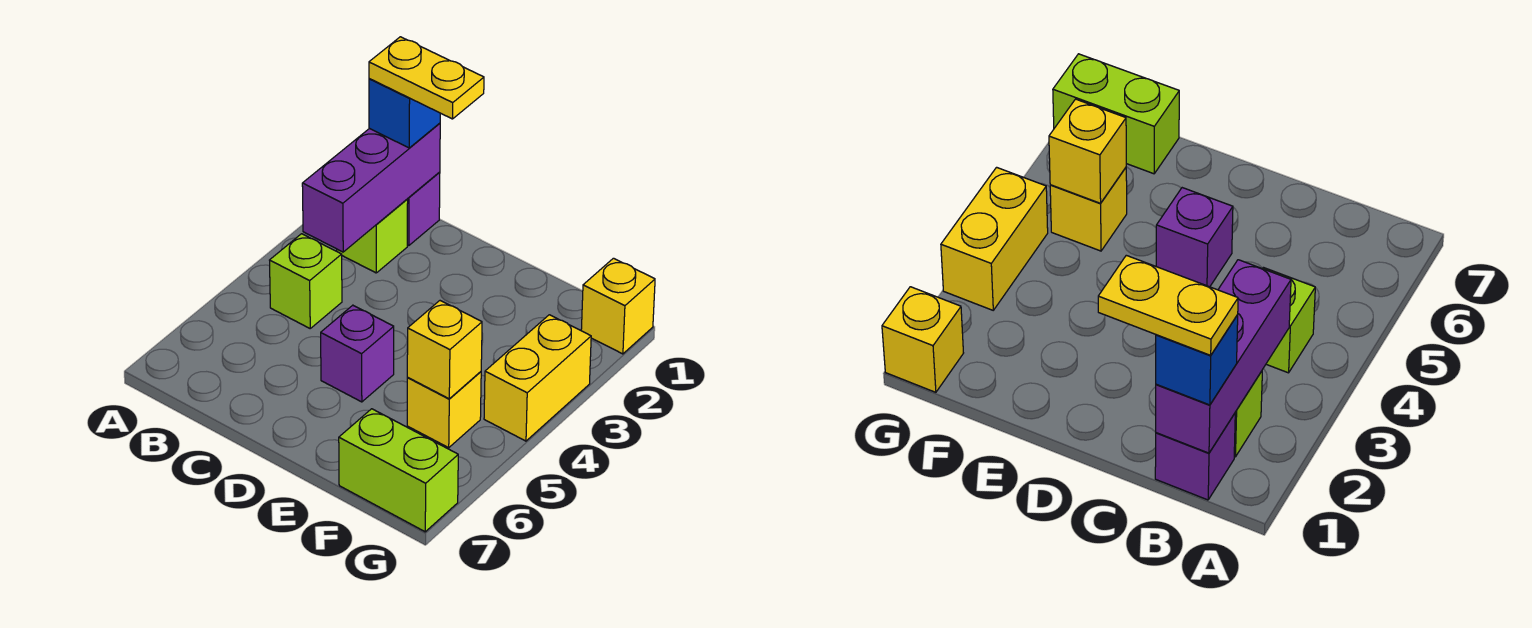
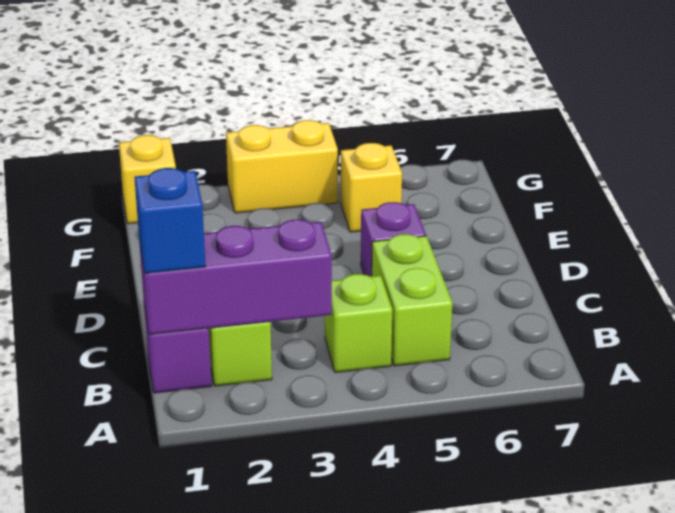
yellow 1x2 plate [369,37,484,119] -> none
yellow 1x1 brick [407,301,482,399] -> none
lime 1x2 brick [339,409,458,532] -> lime 1x2 brick moved to [372,234,452,366]

